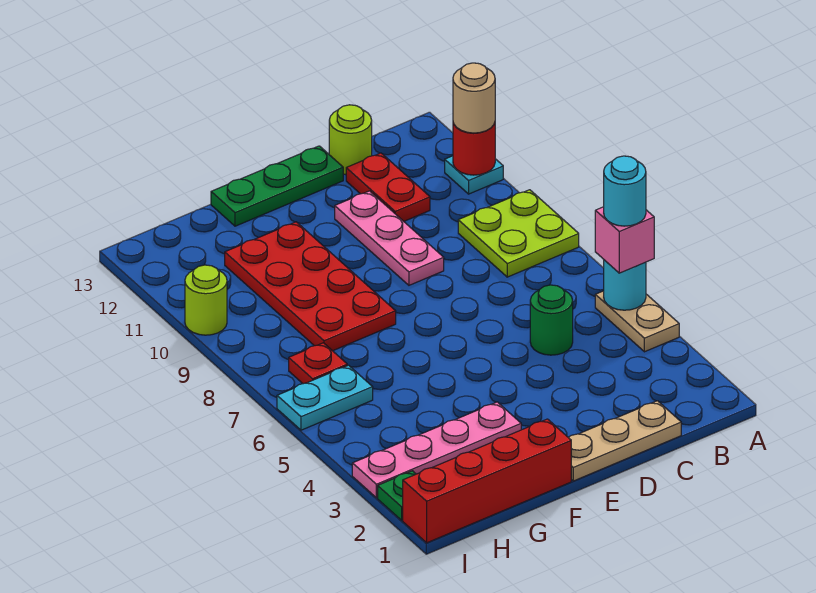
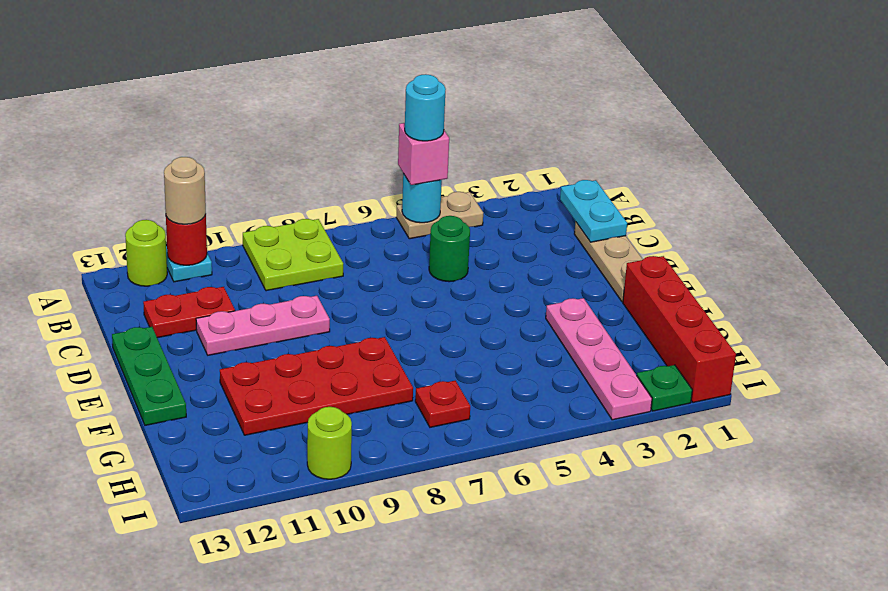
lime 1x1 round brick [329,105,372,175] -> lime 1x1 round brick moved to [125,220,167,286]
cyan 1x2 plate [277,365,373,430] -> cyan 1x2 plate moved to [560,180,627,242]

